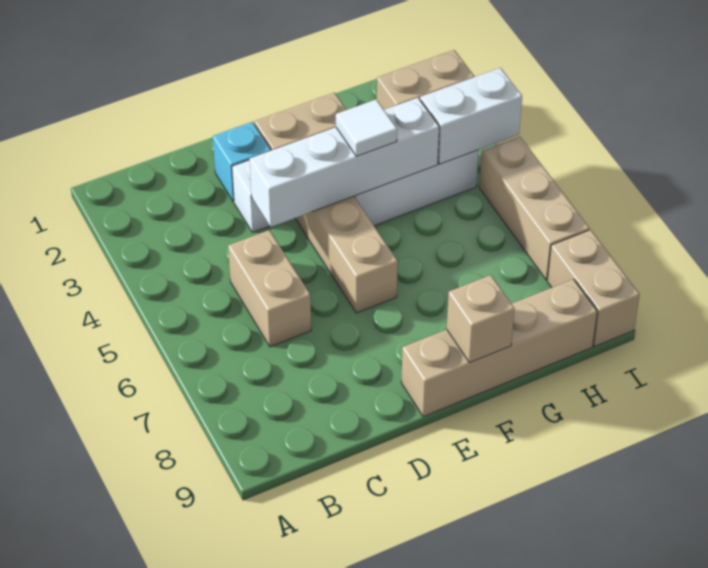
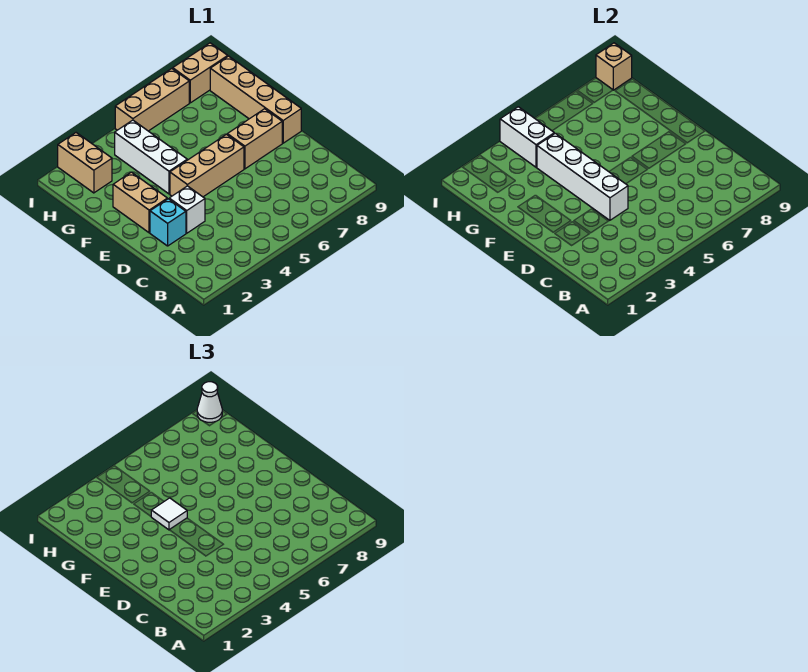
tan 1x2 brick [228,230,311,347] -> tan 1x2 brick moved to [227,109,282,169]
tan 1x1 brick [447,275,515,363] -> tan 1x1 brick moved to [596,43,632,90]
none -> white 1x1 cone [197,382,222,422]

